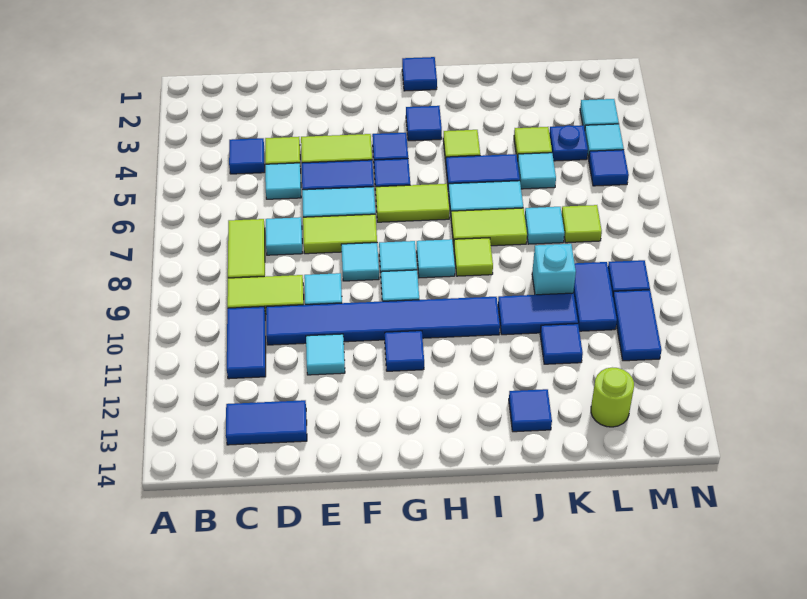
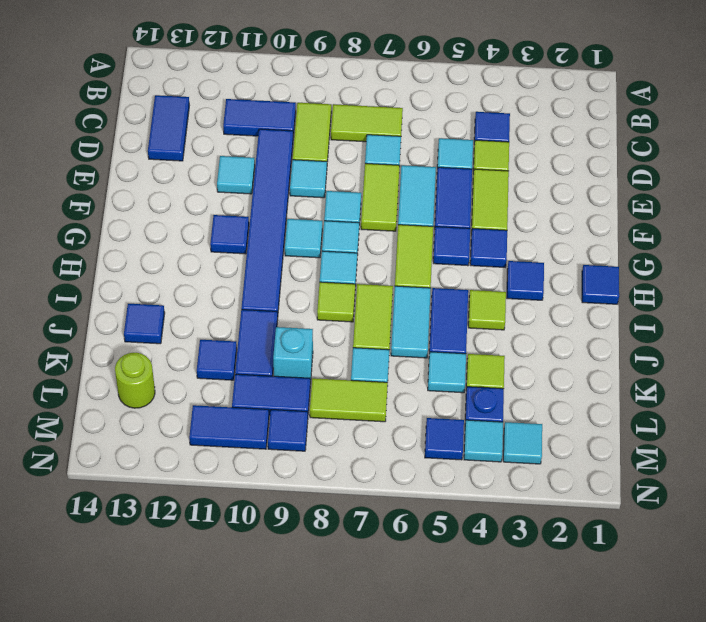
lime 1x1 tile [562,205,602,243] -> lime 1x2 tile [310,378,388,422]

